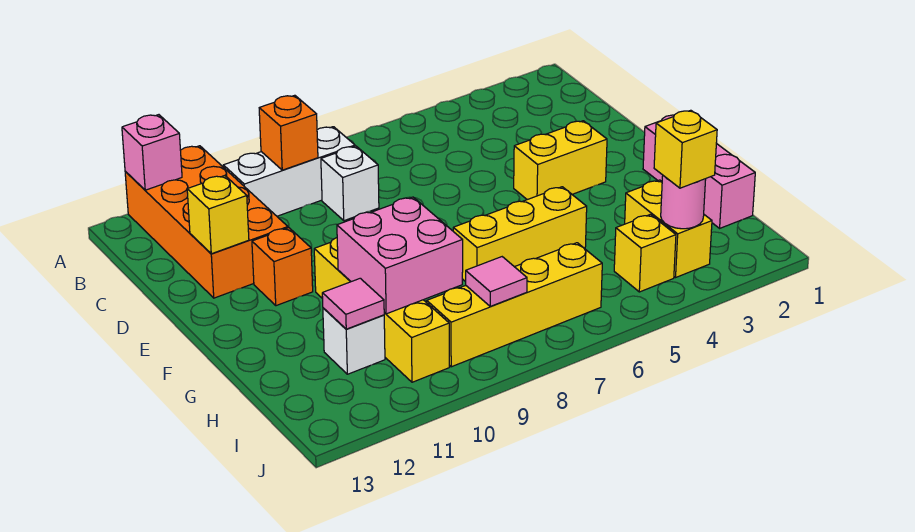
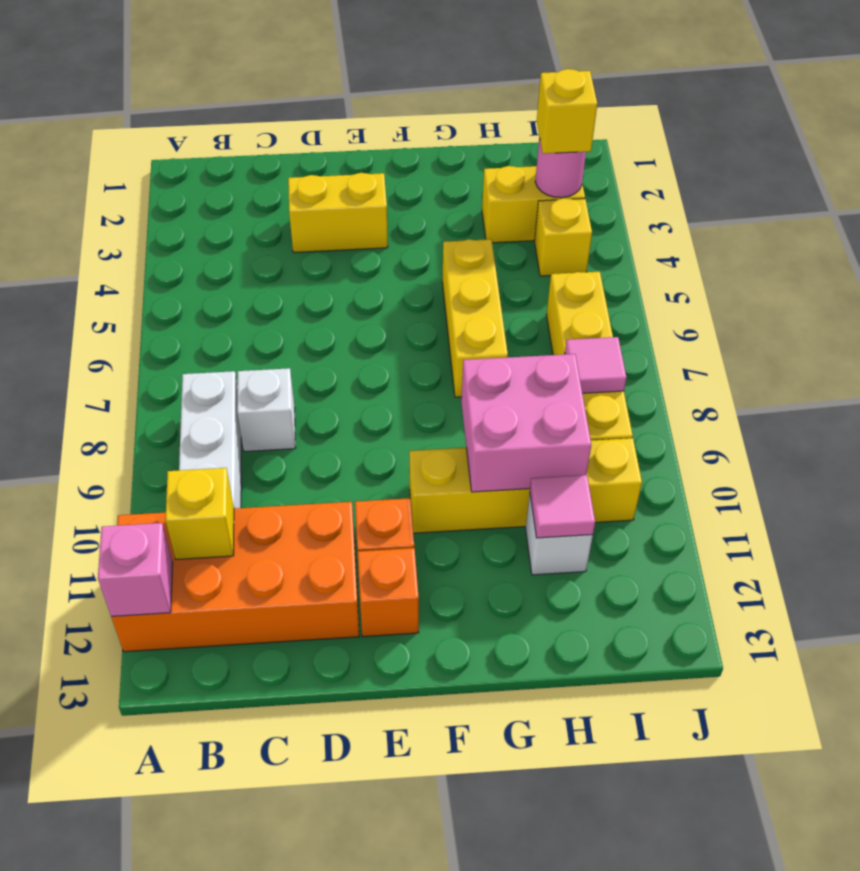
orange 1x1 brick [259,95,318,170] -> orange 1x1 brick moved to [357,548,419,637]
yellow 1x1 brick [187,176,249,254] -> yellow 1x1 brick moved to [165,468,234,559]
yellow 1x2 brick [514,121,607,200] -> yellow 1x2 brick turned to [288,173,388,252]
pink 1x3 brick [643,115,755,228] -> none

